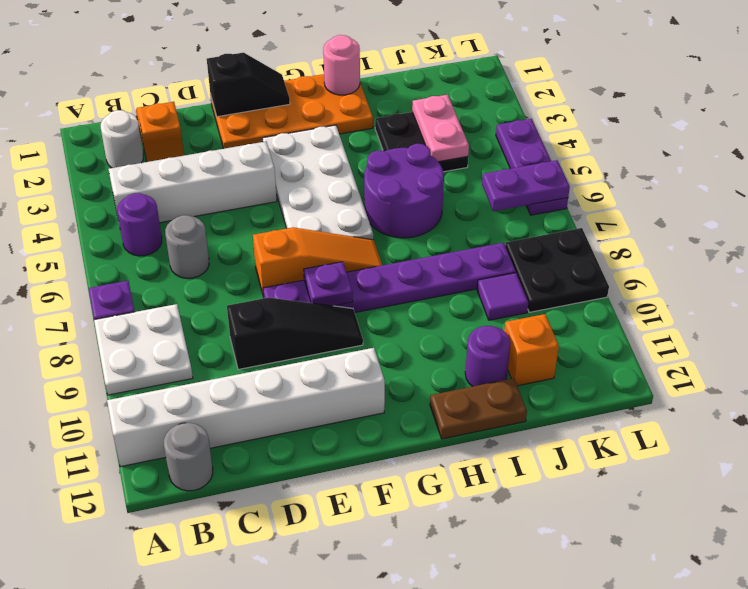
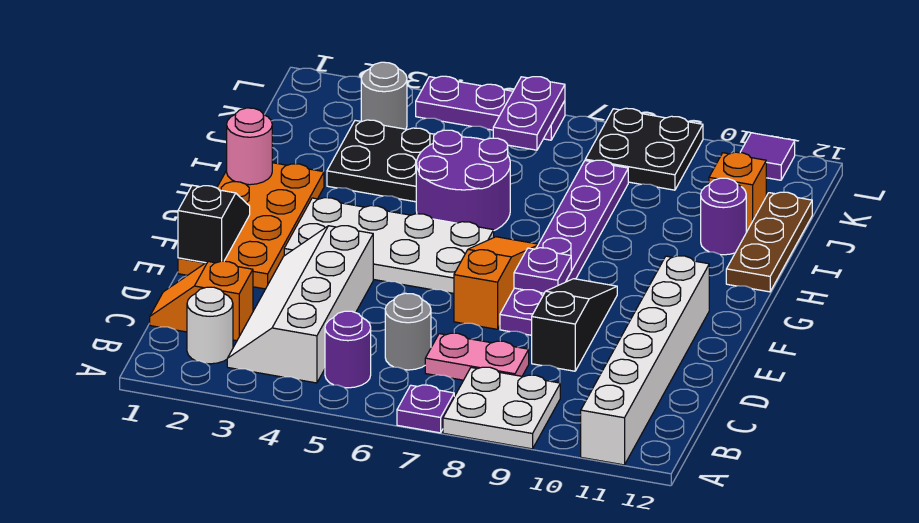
grey 1x1 round brick [164,423,213,491] -> grey 1x1 round brick moved to [361,62,407,129]
brown 1x2 plate [430,378,527,439] -> brown 1x3 plate [726,192,812,292]
pink 1x2 plate [412,95,469,162] -> pink 1x2 plate moved to [425,333,529,380]
purple 1x1 tile [477,273,528,320] -> purple 1x1 tile moved to [740,133,795,180]

